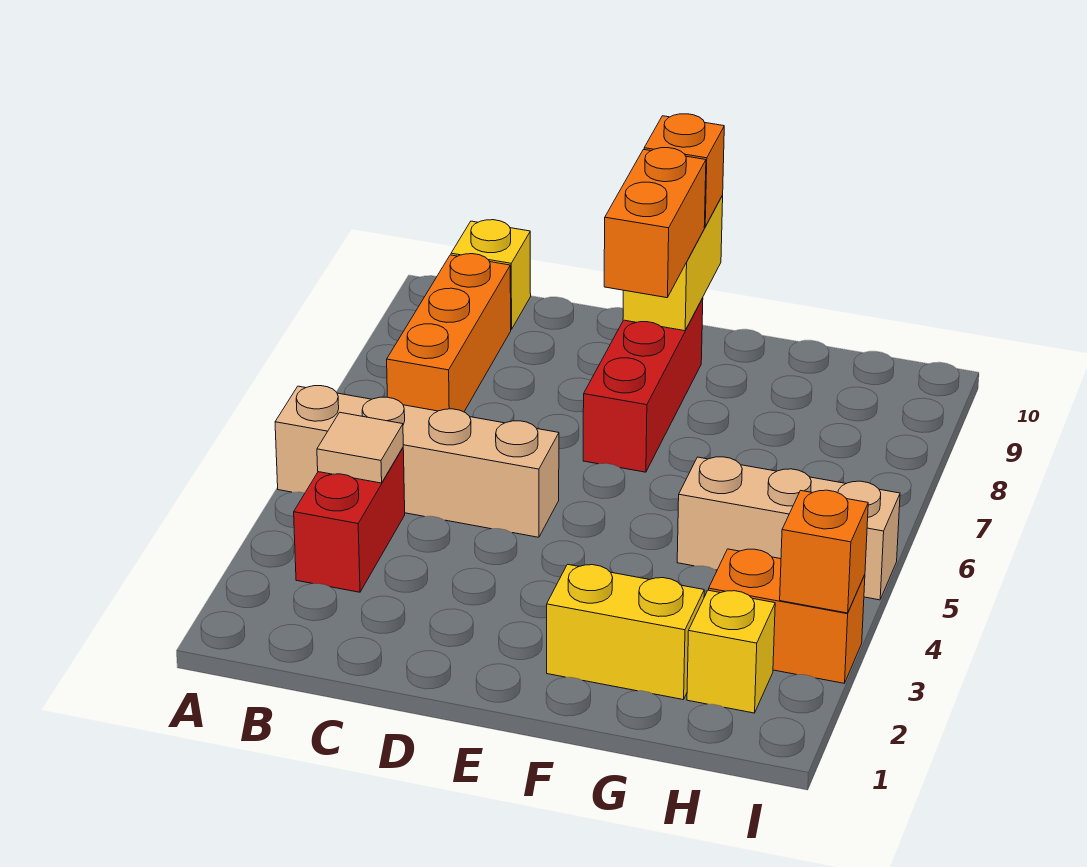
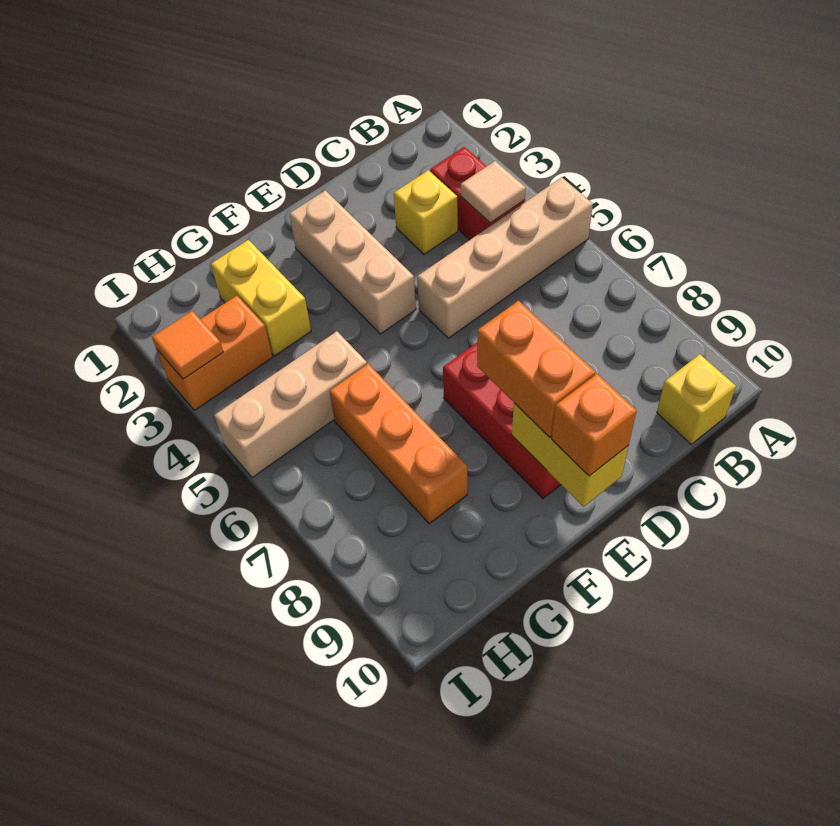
orange 1x3 brick [387,254,511,412] -> orange 1x3 brick moved to [330,364,467,524]
none -> tan 1x3 brick [289,190,416,334]
yellow 1x2 brick [547,564,704,700] -> yellow 1x2 brick turned to [211,240,311,356]
yellow 1x1 brick [687,590,775,713] -> yellow 1x1 brick moved to [394,170,458,254]
orange 1x1 brick [780,490,868,613] -> orange 1x1 tile [152,311,223,379]

